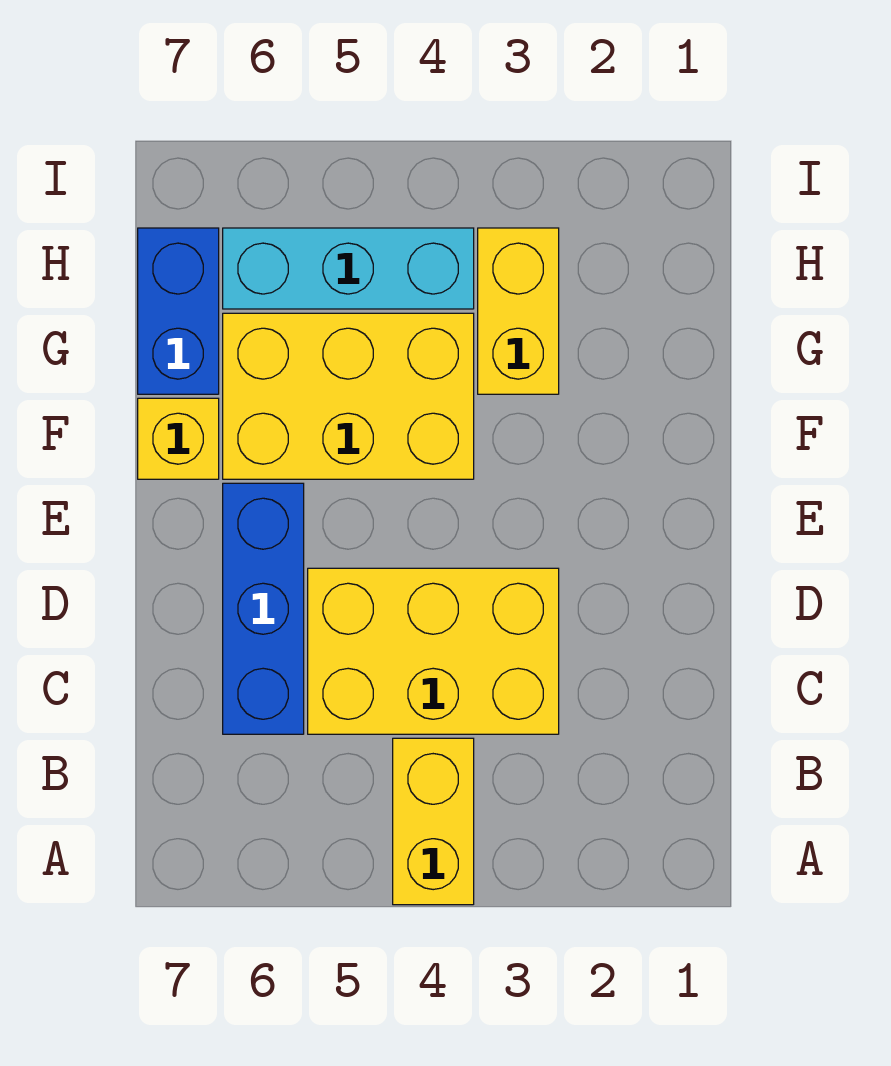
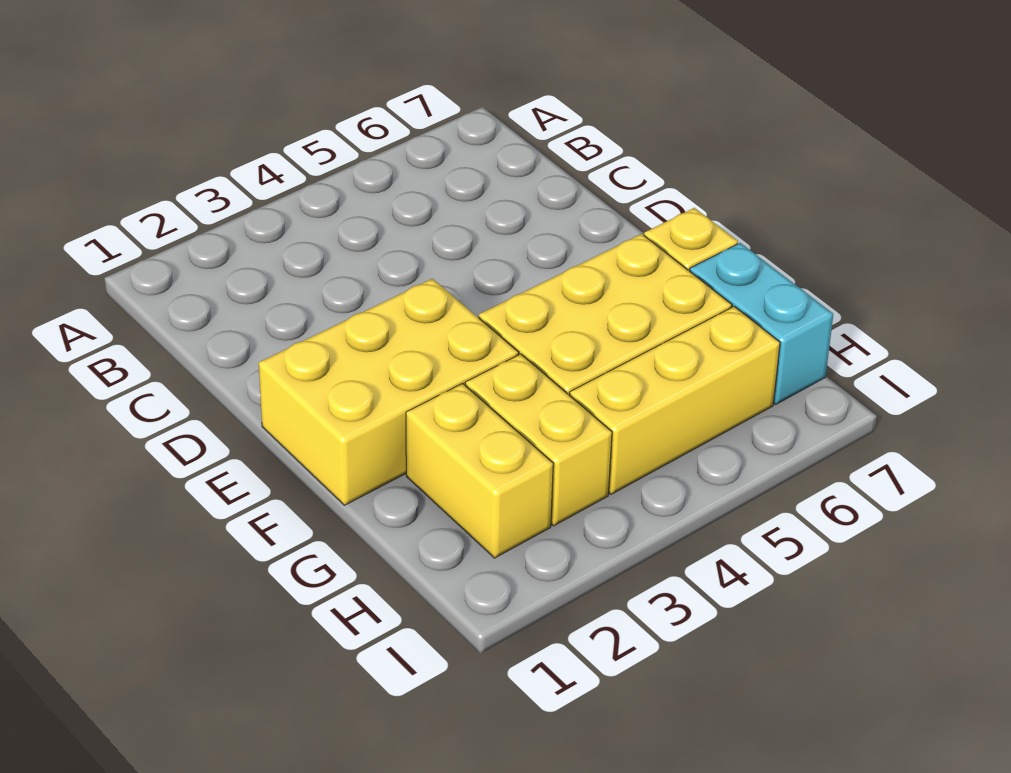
yellow 1x2 brick [393,738,474,905] -> yellow 1x2 brick moved to [406,384,553,558]
yellow 2x3 brick [308,568,559,734] -> yellow 2x3 brick moved to [259,279,519,505]
blue 1x3 brick [223,483,304,734] -> none
blue 1x2 brick [138,228,219,394] -> cyan 1x2 brick [690,243,833,404]
cyan 1x3 brick [223,228,474,309] -> yellow 1x3 brick [569,307,780,494]

